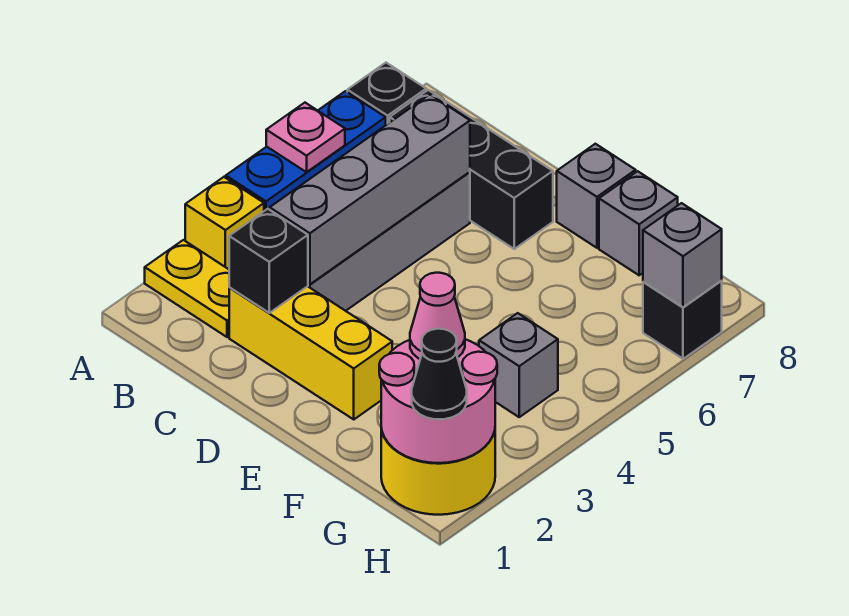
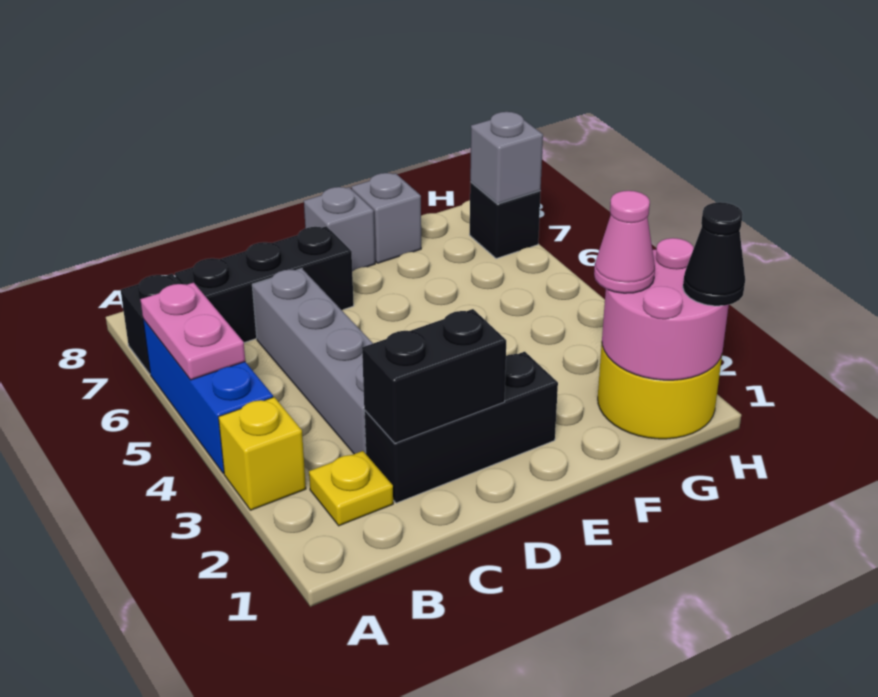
yellow 1x2 plate [145,240,229,337] -> yellow 1x1 plate [309,451,393,526]
pink 1x1 plate [266,103,345,172] -> pink 1x2 plate [140,283,245,380]
yellow 1x3 brick [229,286,392,419] -> black 1x3 brick [364,352,558,503]
black 1x1 brick [229,209,308,313] -> black 1x2 brick [362,309,506,443]
grey 1x4 brick [270,95,470,284] -> none
grey 1x1 brick [479,313,558,417] -> none

